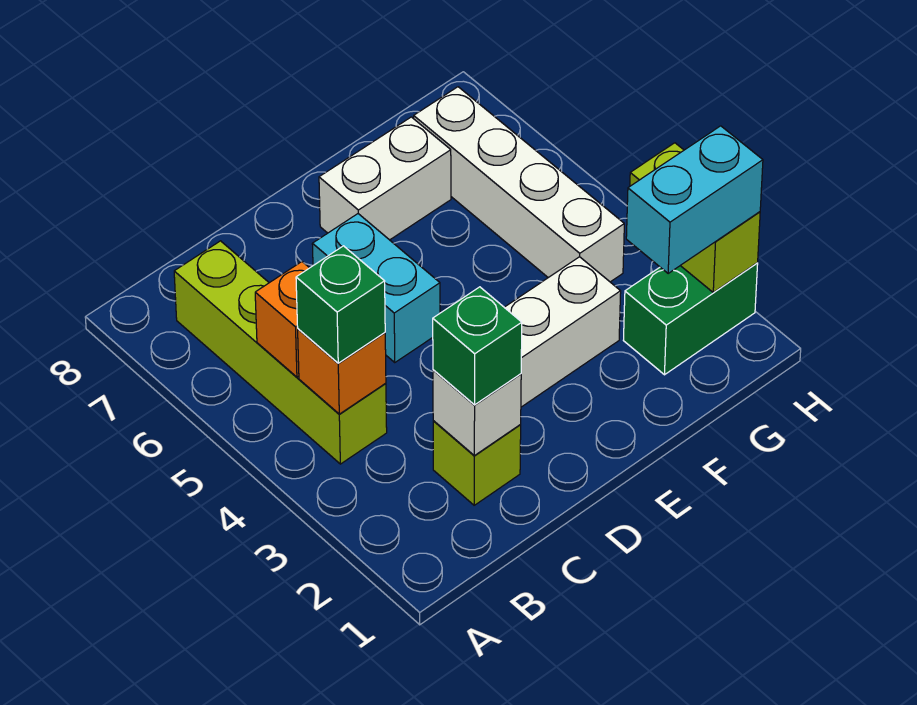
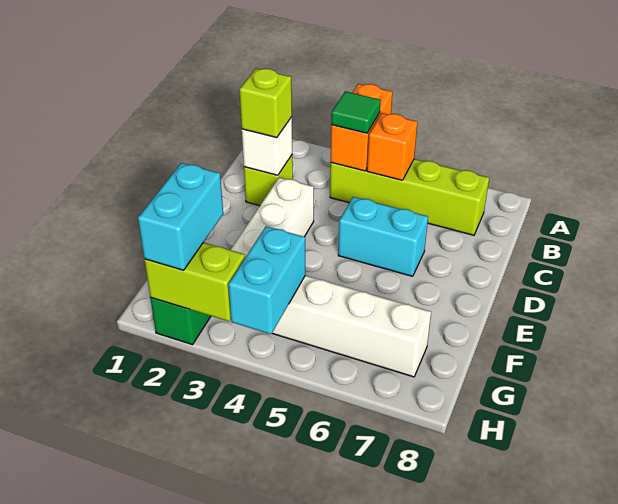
orange 1x1 brick [298,329,386,414] -> orange 1x2 brick [331,84,392,171]
green 1x1 brick [296,246,385,363] -> green 1x1 tile [331,91,381,133]
green 1x1 brick [433,287,522,405] -> lime 1x1 brick [239,69,292,138]
white 1x2 brick [319,117,451,240] -> none
none -> cyan 1x2 brick [228,226,305,334]

